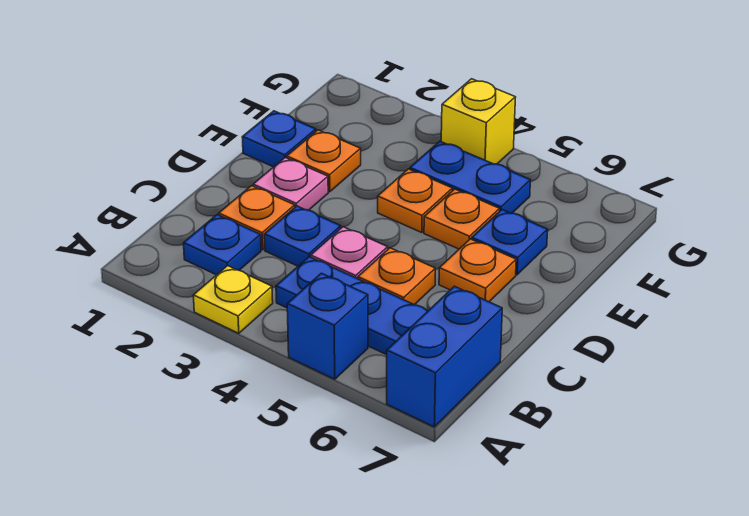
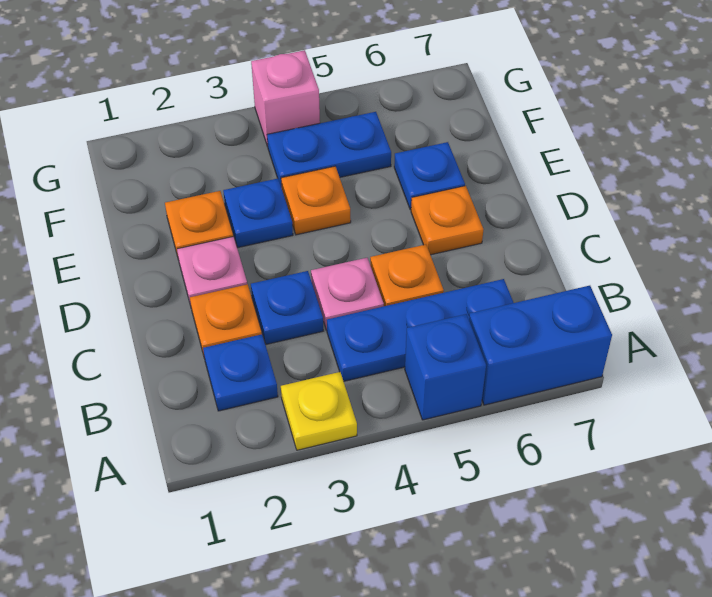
blue 1x2 brick [387,286,502,427] -> blue 1x2 brick turned to [469,286,612,405]
blue 1x1 plate [242,111,316,167] -> blue 1x1 plate moved to [223,179,293,248]
orange 1x1 plate [424,189,500,249] -> none
yellow 1x1 brick [441,79,515,164] -> pink 1x1 brick [251,50,320,147]

